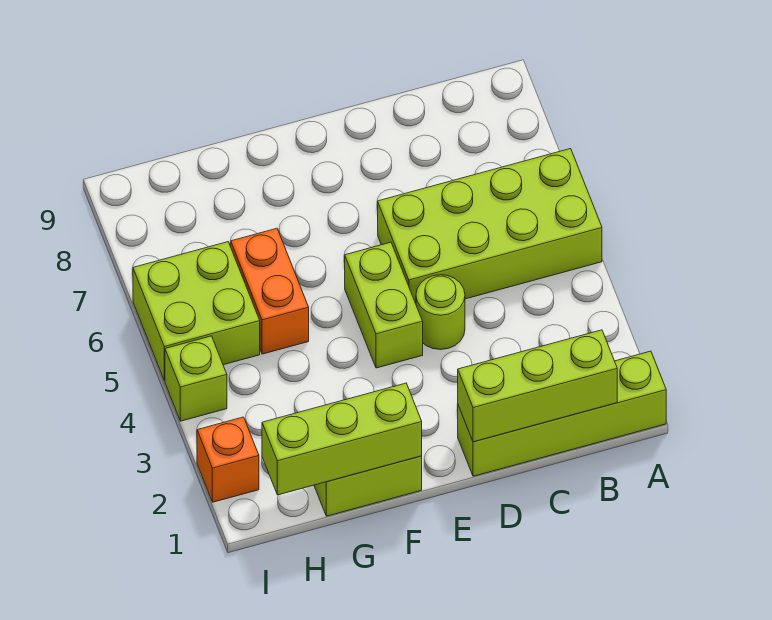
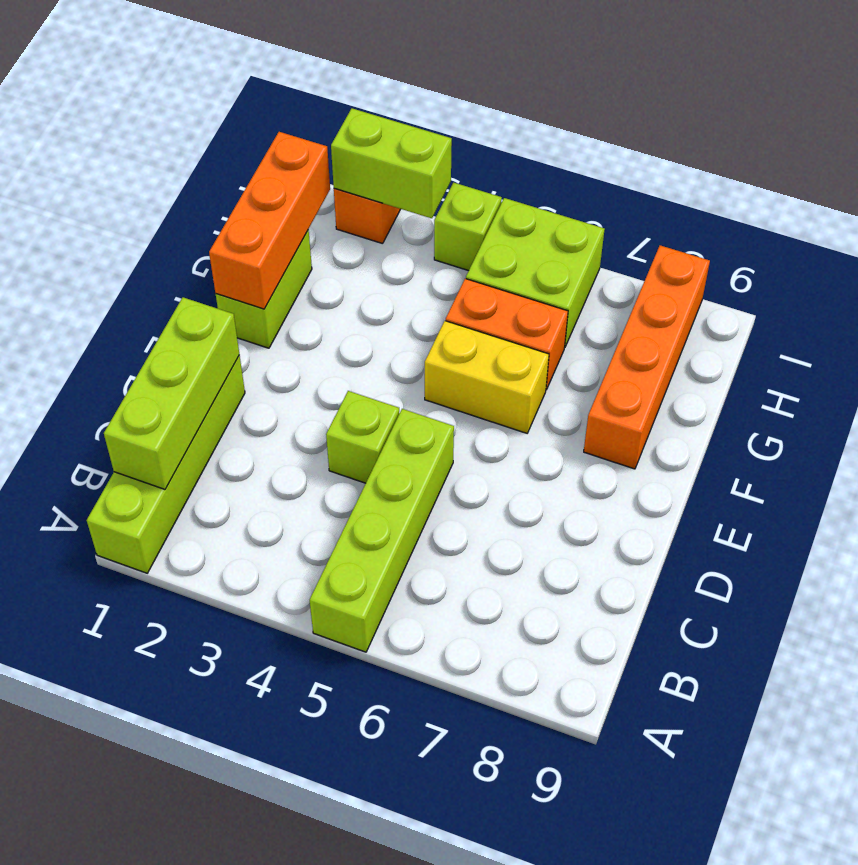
lime 2x4 brick [378,149,602,303] -> lime 1x4 brick [310,409,454,652]
lime 1x1 round brick [416,275,465,350] -> lime 1x1 brick [326,391,400,483]
lime 1x2 brick [345,242,423,368] -> lime 1x2 brick moved to [331,108,452,218]
lime 1x3 brick [262,383,422,495] -> orange 1x3 brick [209,132,330,309]
none -> yellow 1x2 brick [425,321,549,433]
none -> orange 1x4 brick [584,245,710,469]

